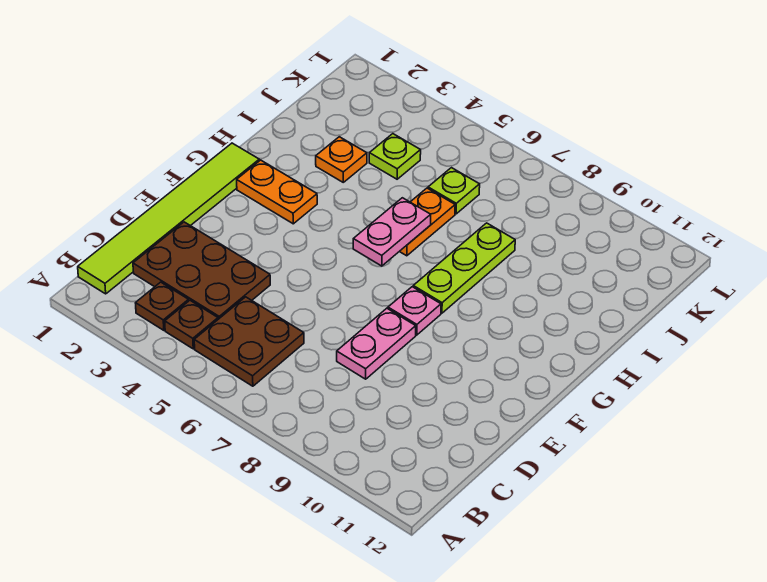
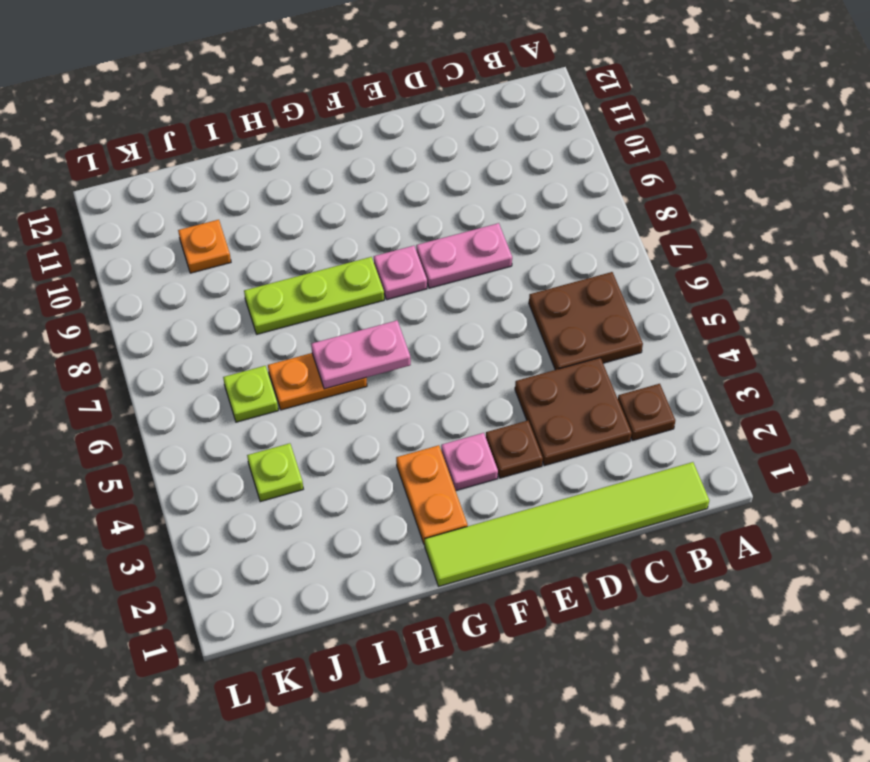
brown 1x1 plate [165,301,218,349] -> brown 1x1 plate moved to [486,421,543,478]
brown 2x3 plate [133,222,270,319] -> brown 2x2 plate [515,358,632,466]
none -> pink 1x1 plate [441,433,498,491]
orange 1x1 plate [316,137,367,182] -> orange 1x1 plate moved to [178,220,231,273]

